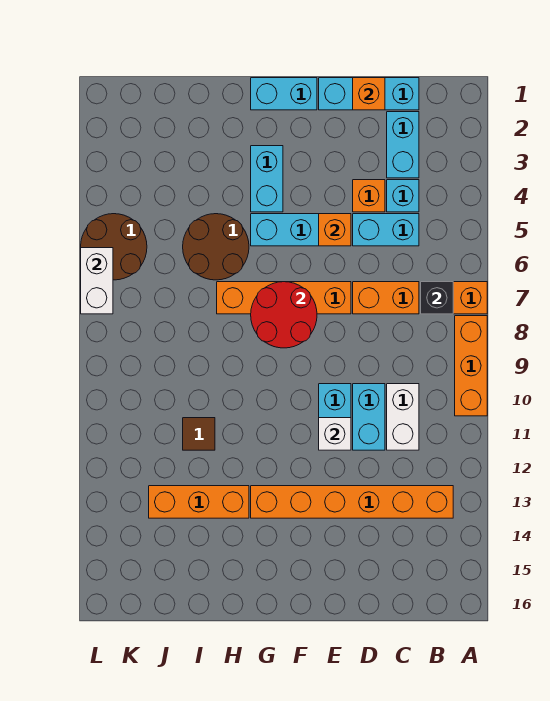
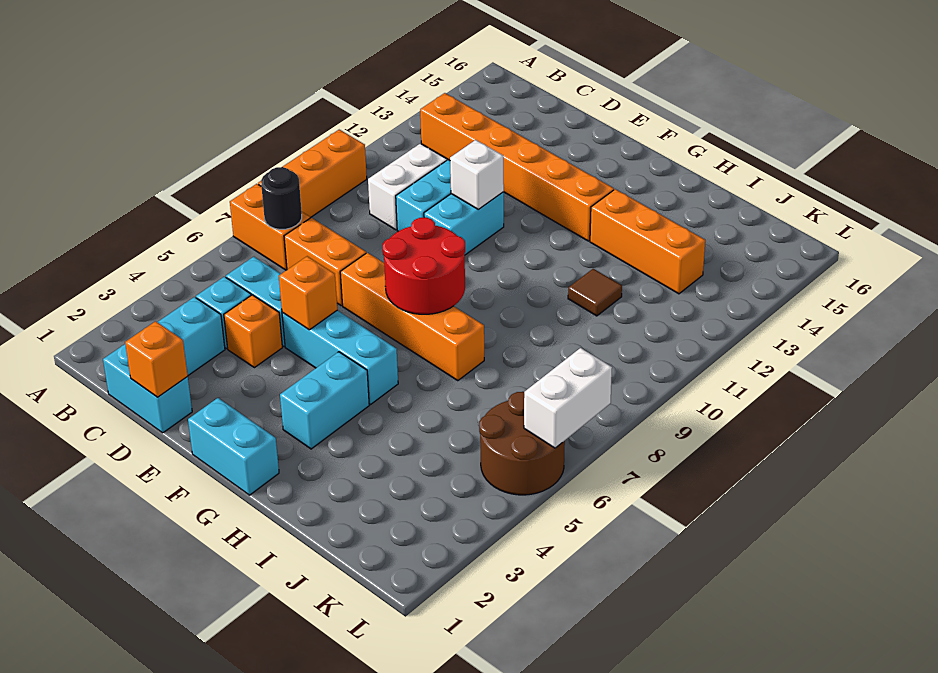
black 1x1 brick [421,282,453,314] -> black 1x1 round brick [261,167,302,229]
cyan 1x3 brick [319,78,419,110] -> cyan 1x2 brick [103,344,192,433]
brown 2x2 round brick [183,214,249,280] -> none

